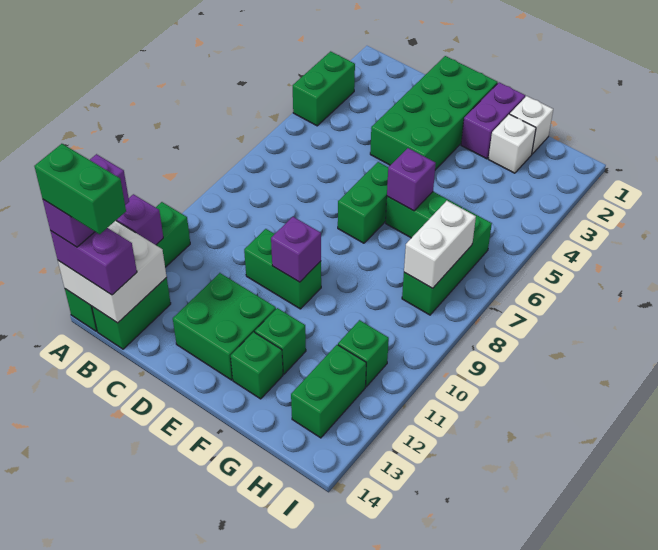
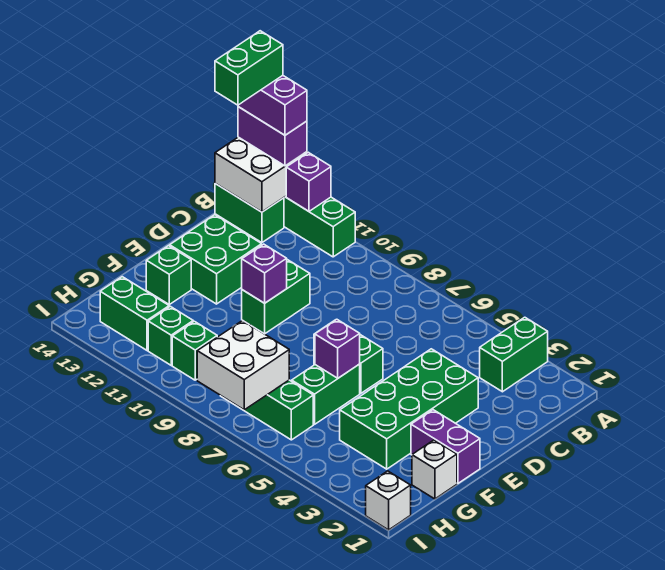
green 1x2 brick [293,51,355,126] -> green 1x2 brick turned to [480,317,548,392]
purple 1x2 brick [51,228,137,295] -> purple 1x2 brick turned to [238,107,307,166]
green 2x4 brick [370,56,498,170] -> green 2x4 brick turned to [340,349,478,469]
green 1x1 brick [255,308,306,374] -> green 1x1 brick moved to [172,321,217,380]
white 1x1 brick [488,114,536,173] -> white 1x1 brick moved to [366,471,411,530]
white 1x2 brick [404,201,476,288] -> white 2x2 brick [197,320,289,410]

